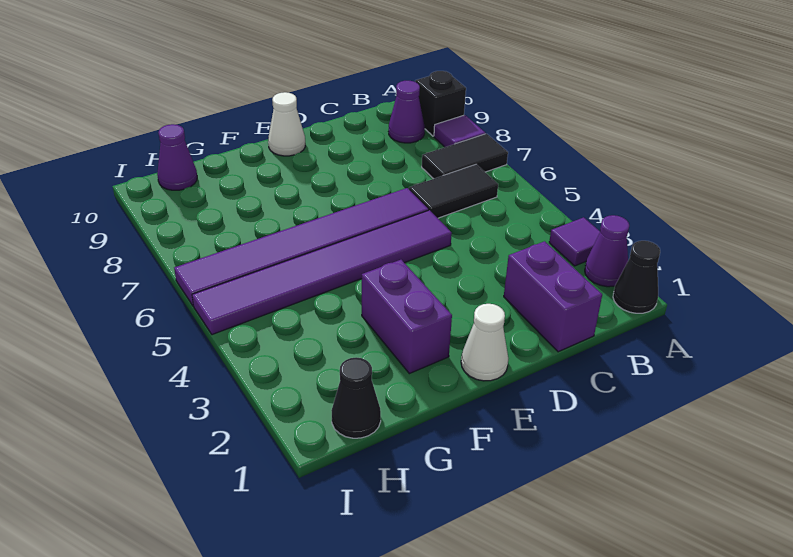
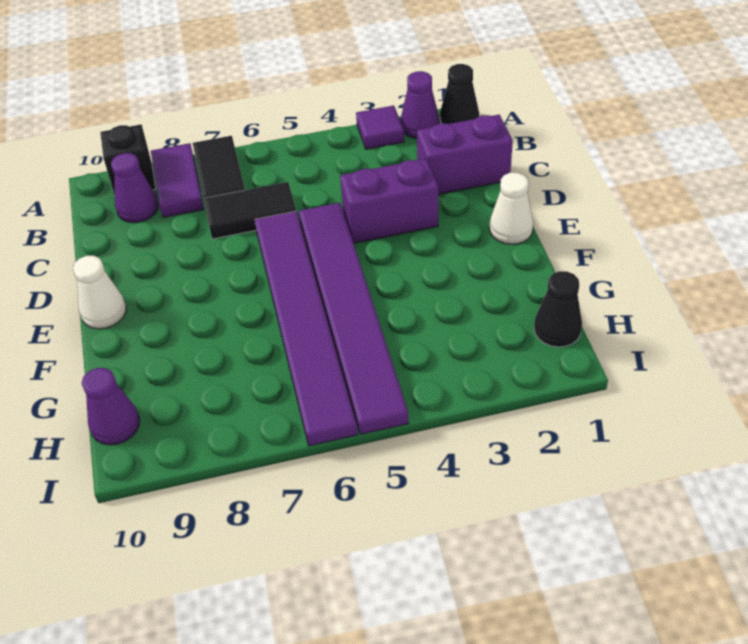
purple 1x1 tile [434,115,485,147] -> purple 1x2 tile [151,143,204,217]
black 1x2 tile [409,164,498,218] -> black 1x2 tile turned to [204,182,296,239]
purple 1x2 brick [362,260,452,374] -> purple 1x2 brick moved to [340,159,438,243]

